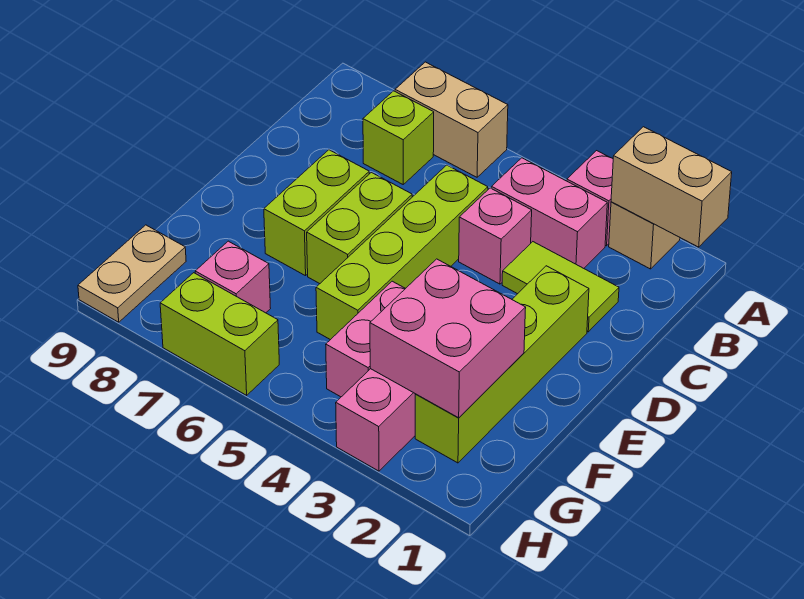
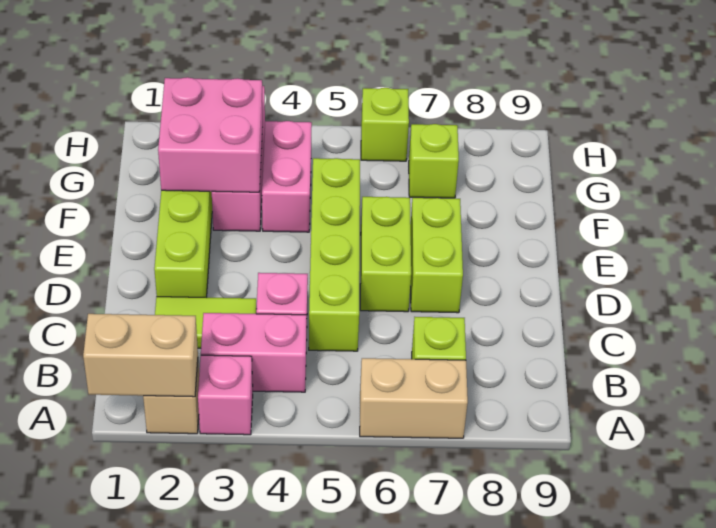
pink 1x1 brick [195,241,271,313] -> lime 1x1 brick [409,124,459,198]
tan 1x2 plate [78,225,186,322] -> none
lime 1x2 brick [160,273,279,395] -> lime 1x1 brick [361,88,409,161]

